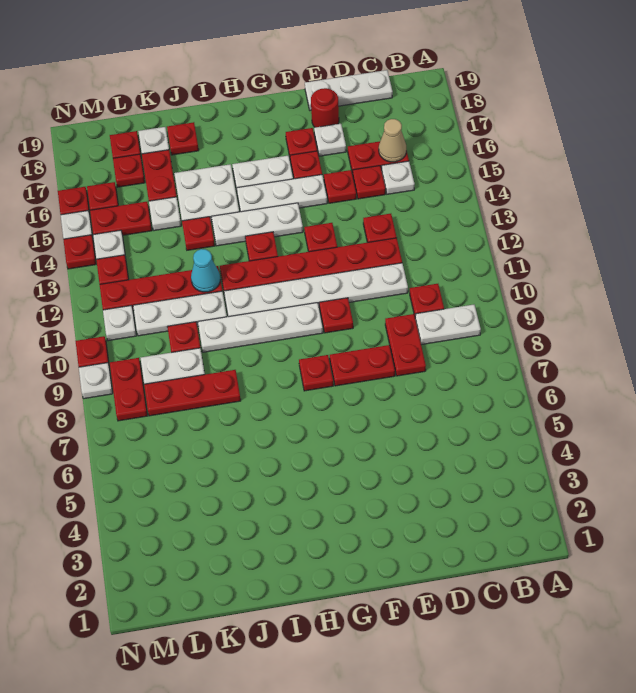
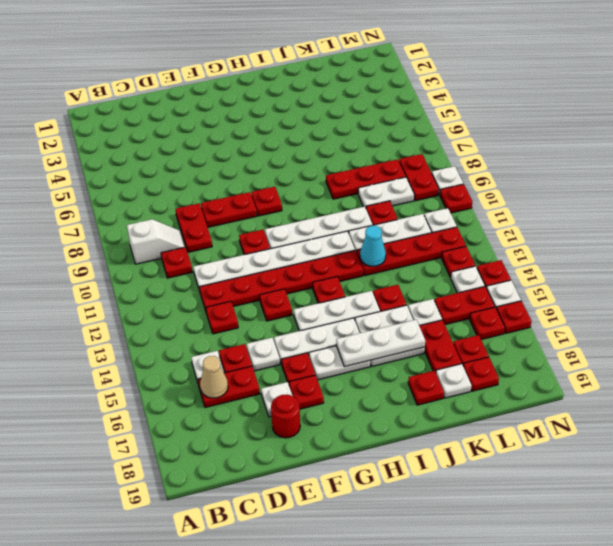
white 1x2 plate [415,305,481,345] -> white 1x2 slope [127,219,185,264]
white 1x3 plate [305,70,393,110] -> white 1x3 plate moved to [336,320,425,367]
red 1x1 plate [324,170,356,203] -> white 1x1 plate [247,338,280,371]

